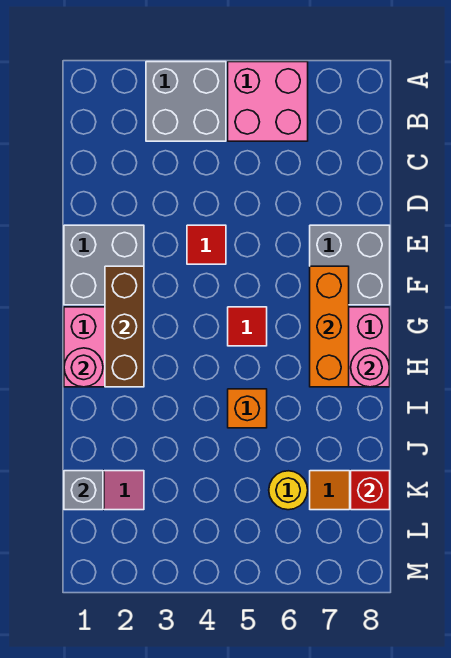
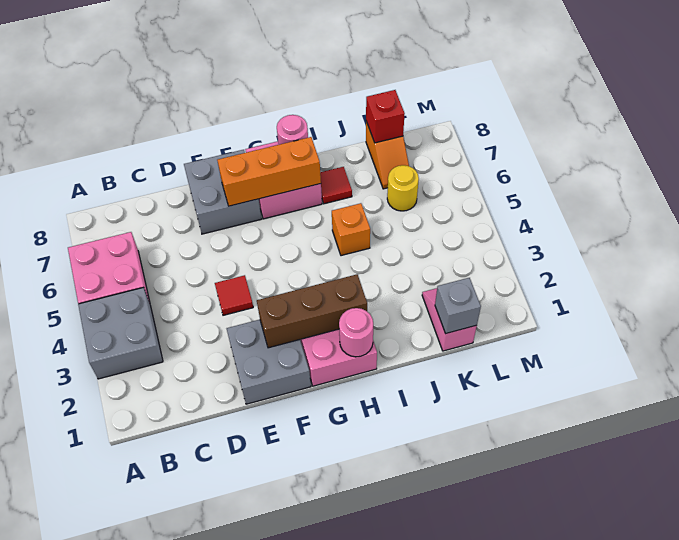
red 1x1 tile [228,307,267,346] -> red 1x1 tile moved to [320,167,352,204]

